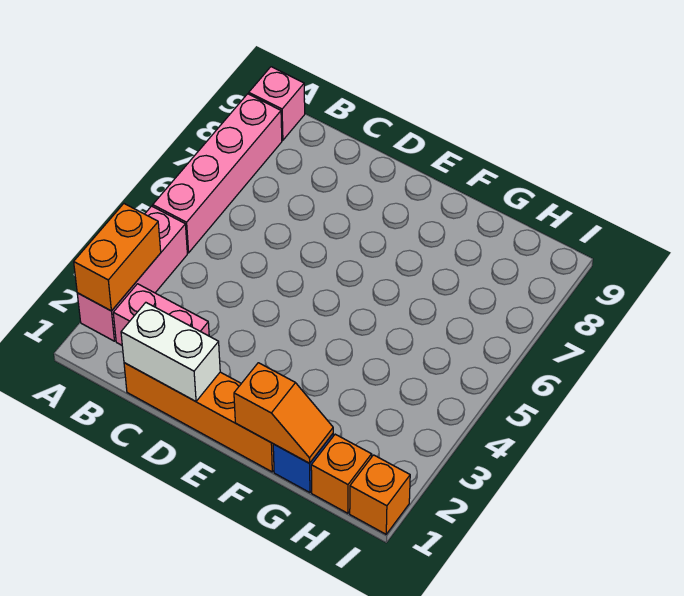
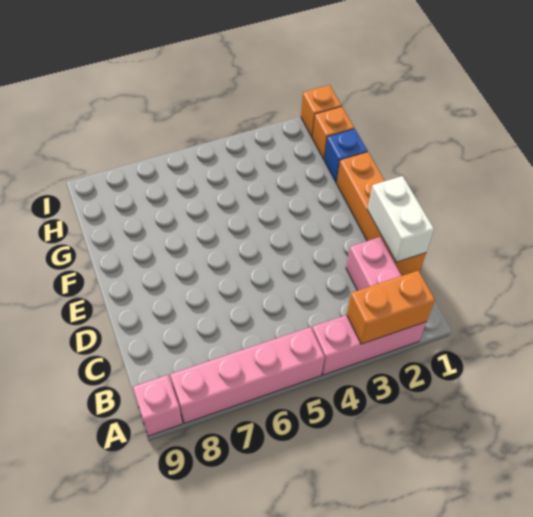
orange 1x2 slope [234,363,333,463] -> none

